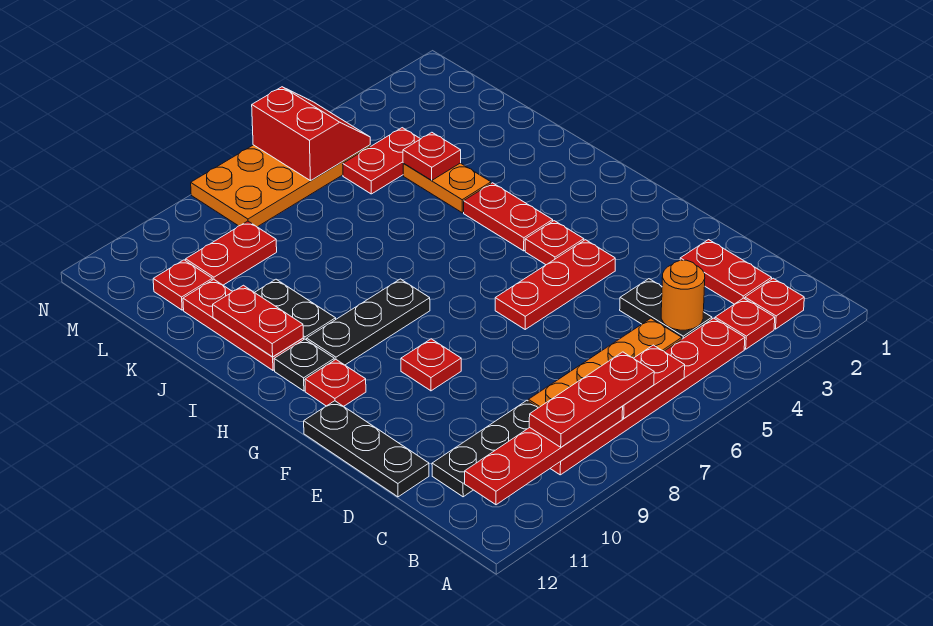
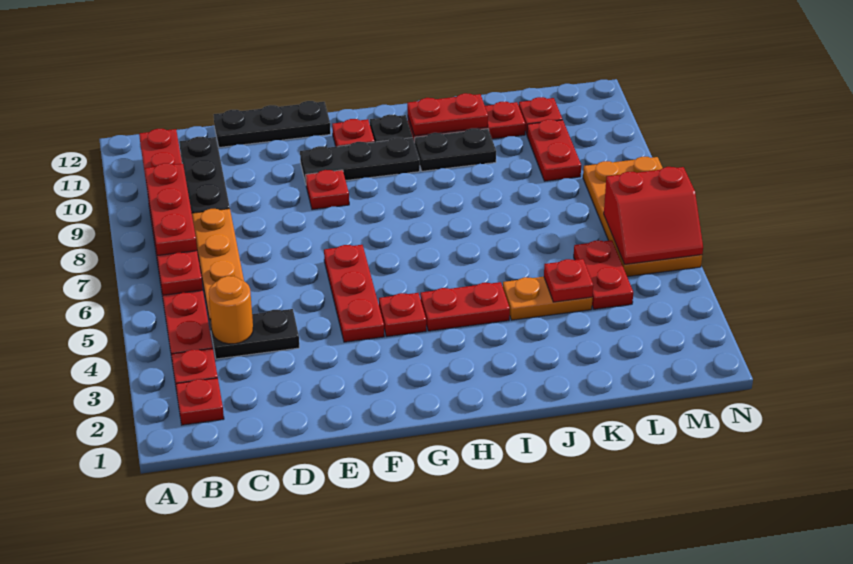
red 1x2 plate [680,240,772,304] -> none
black 1x3 plate [307,279,430,365] -> black 1x3 plate turned to [300,137,420,183]

